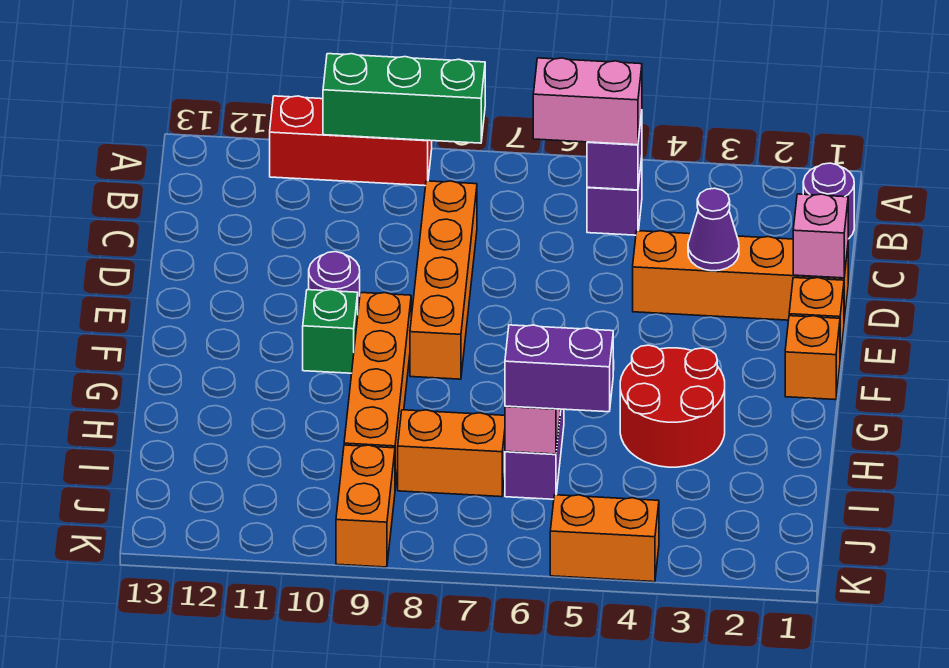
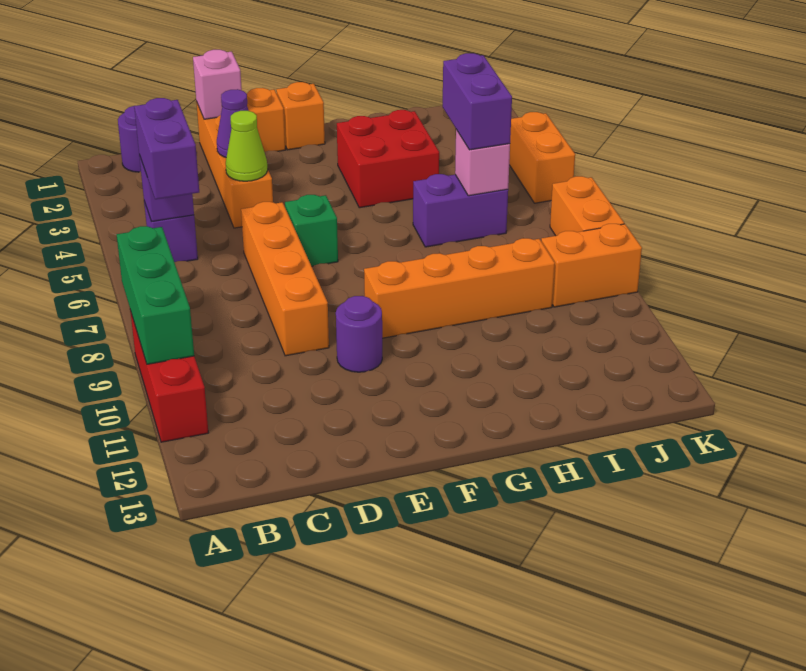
pink 1x2 brick [533,58,642,145] -> purple 1x2 brick [134,98,199,199]
orange 1x4 brick [410,181,477,379] -> orange 1x4 brick turned to [241,202,329,356]
none -> lime 1x1 cone [226,111,268,181]
green 1x1 brick [303,290,358,373] -> green 1x1 brick moved to [285,195,338,266]
red 2x2 round brick [620,345,725,467] -> red 2x2 brick [337,110,439,208]
orange 1x2 brick [398,410,505,497] -> orange 1x2 brick moved to [550,176,624,236]

